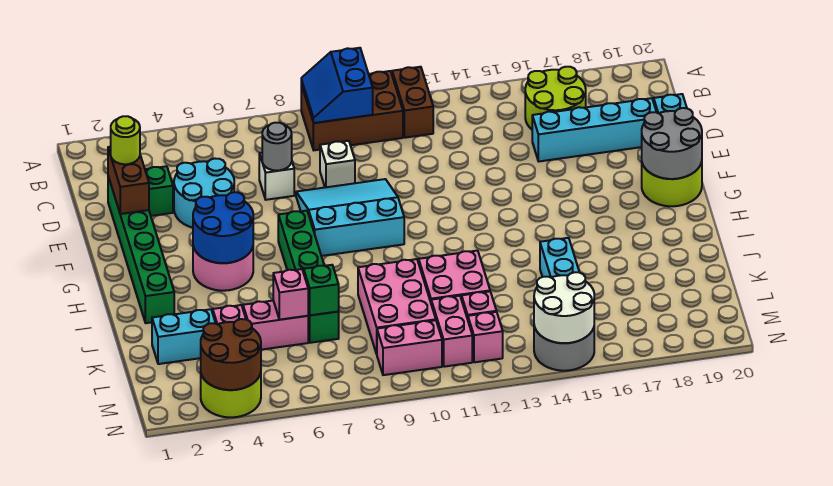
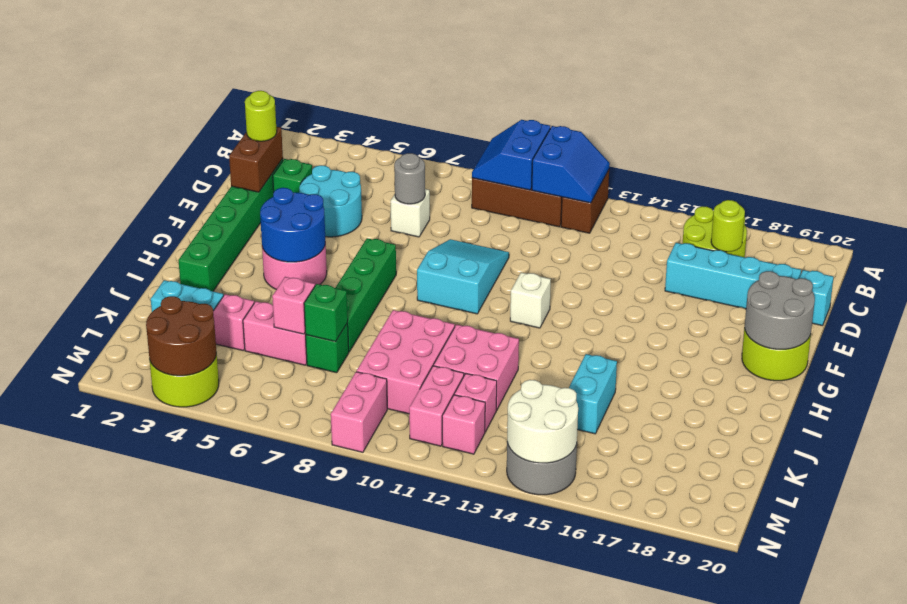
none -> blue 2x2 slope [532,126,610,203]
none -> lime 1x1 round brick [711,200,745,252]
white 1x1 brick [320,141,355,187] -> white 1x1 brick moved to [510,272,551,328]
cyan 3x3 slope [296,179,404,256] -> cyan 2x3 slope [417,239,509,314]
pink 1x2 brick [377,320,442,375] -> pink 1x2 brick turned to [331,372,387,452]

